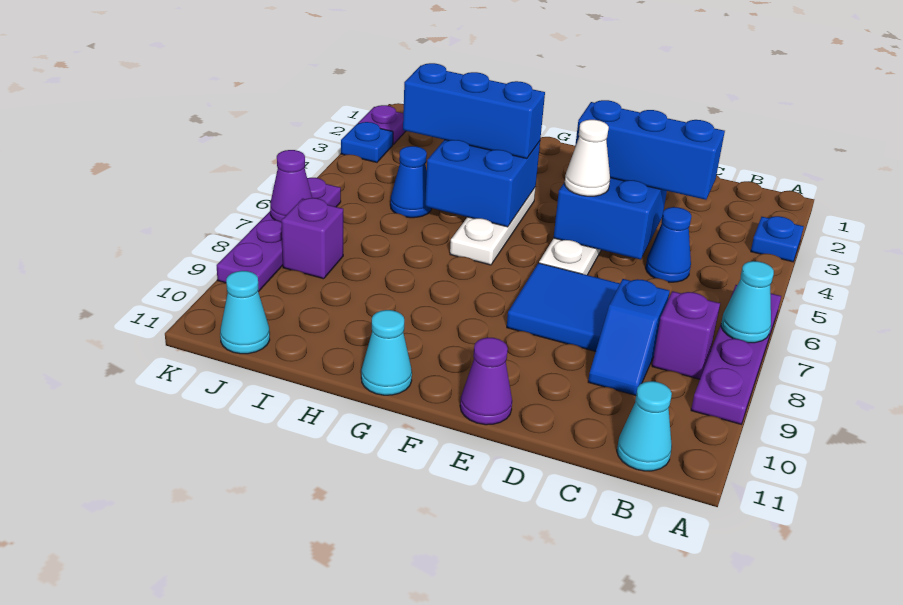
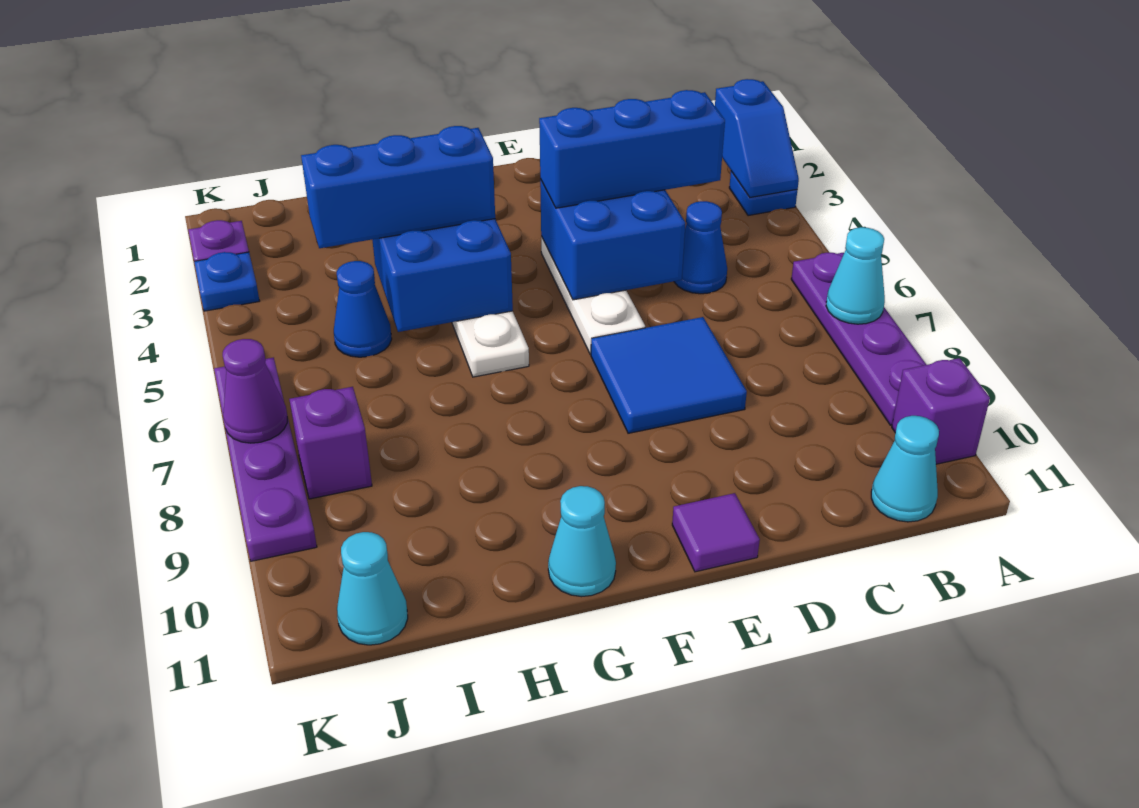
purple 1x1 brick [652,291,720,379] -> purple 1x1 brick moved to [892,358,990,464]
blue 1x2 slope [588,279,670,395] -> blue 1x2 slope moved to [715,79,799,197]
white 1x1 cone [565,120,610,196] -> none
purple 1x1 cone [460,338,512,425] -> purple 1x1 tile [672,493,760,572]

